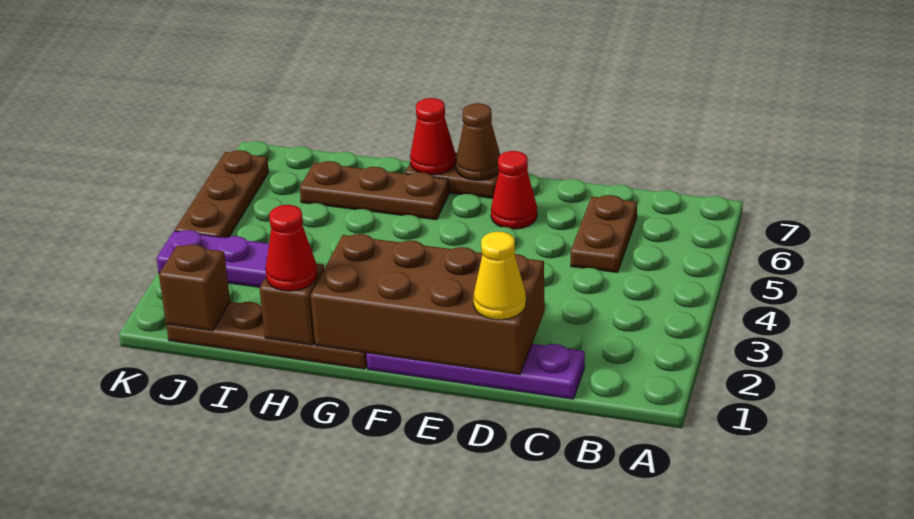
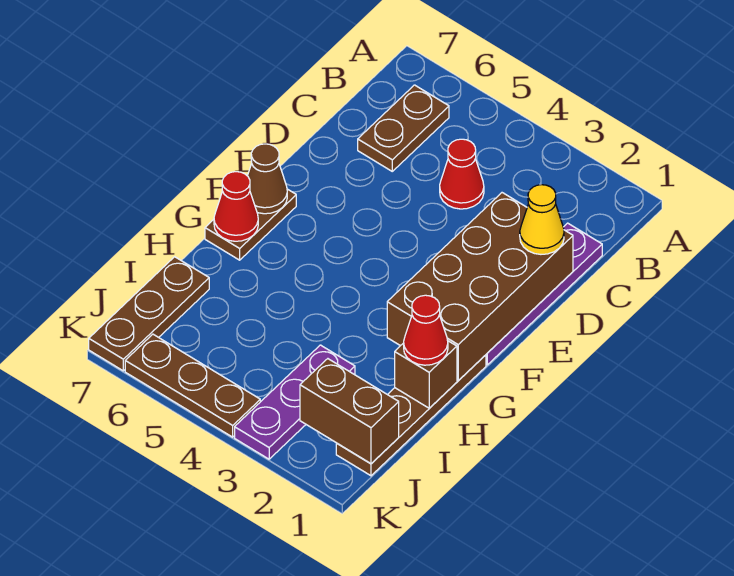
brown 1x2 plate [571,195,637,273] -> brown 1x2 plate turned to [358,85,449,171]
red 1x1 cone [491,151,537,229] -> red 1x1 cone moved to [440,139,484,209]
brown 1x3 plate [300,161,449,220] -> brown 1x3 plate moved to [89,257,209,371]
brown 1x1 brick [159,244,230,331] -> brown 1x2 brick [300,359,399,463]

